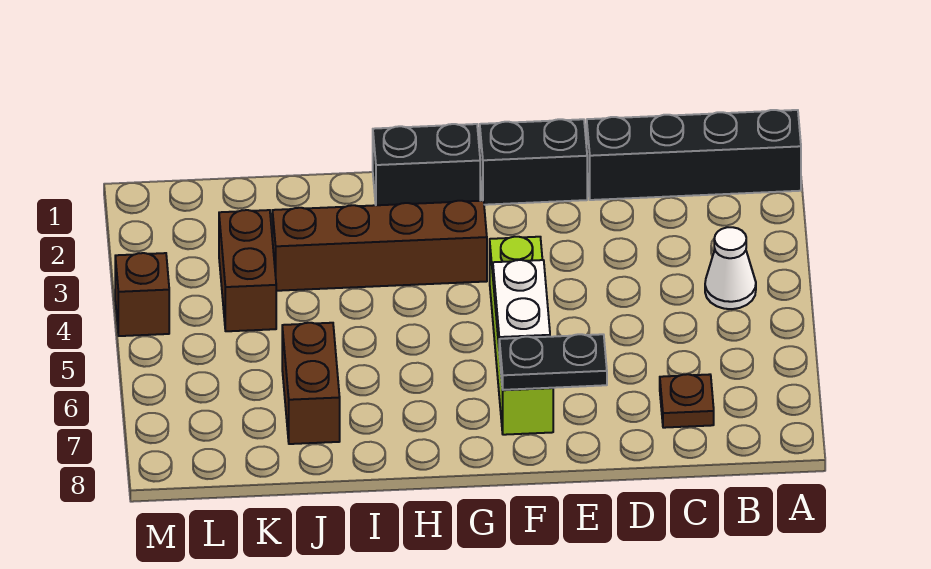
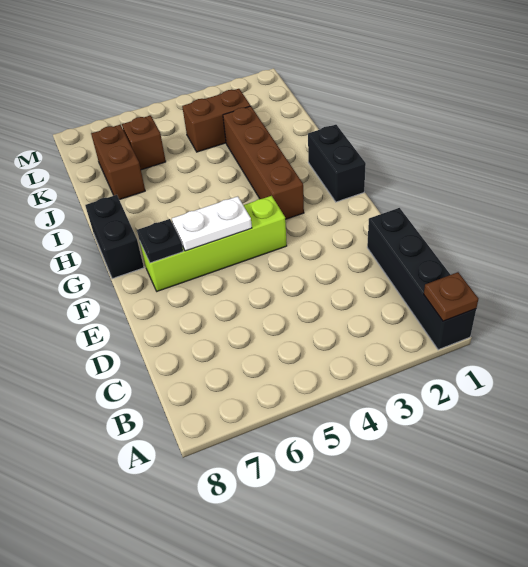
white 1x1 cone [705,227,756,309] -> none
brown 1x1 plate [660,374,714,428] -> brown 1x1 plate moved to [424,272,478,321]
black 1x2 brick [480,119,587,205] -> black 1x2 brick moved to [85,195,144,279]
black 1x2 plate [499,334,607,390] -> black 1x1 plate [137,219,183,263]
brown 1x2 brick [282,323,340,444] -> brown 1x2 brick turned to [91,125,145,200]
brown 1x1 brick [115,253,169,336] -> brown 1x1 brick moved to [122,115,166,170]

